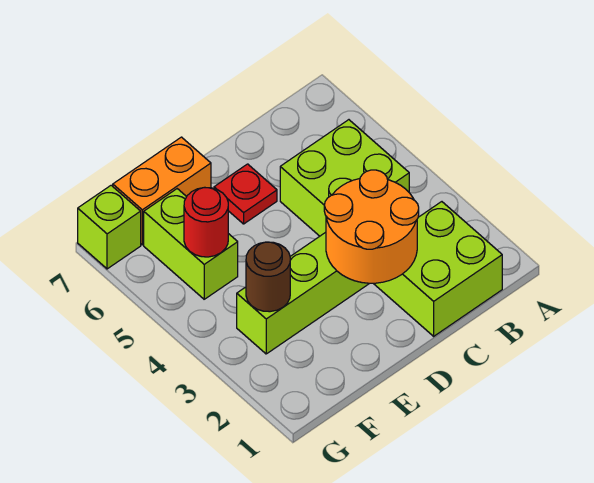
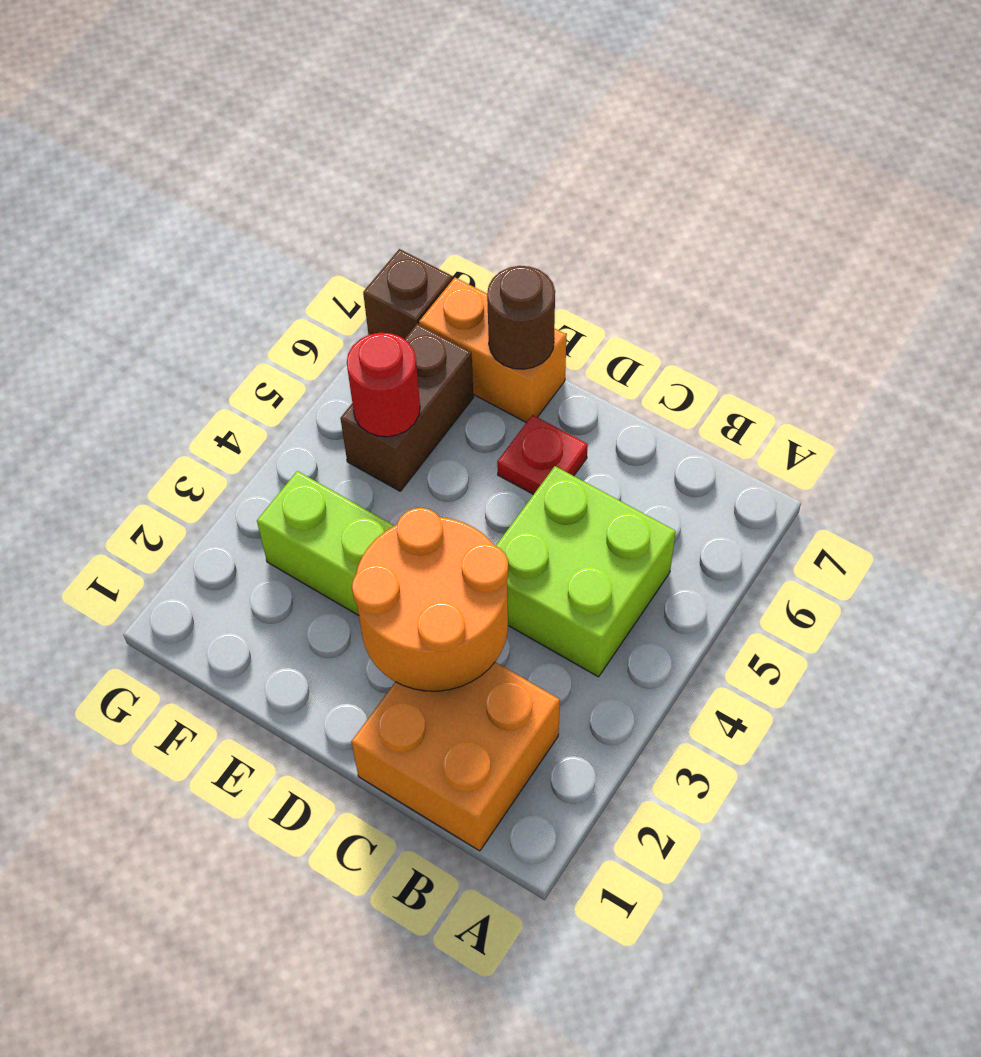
lime 2x2 brick [373,202,502,336] -> orange 2x2 brick [351,662,560,851]
brown 1x1 round brick [246,242,290,312] -> brown 1x1 round brick moved to [487,266,555,369]
lime 1x2 brick [144,189,238,299] -> brown 1x2 brick [340,324,474,491]
lime 1x1 brick [78,185,141,269] -> brown 1x1 brick [363,249,452,339]

